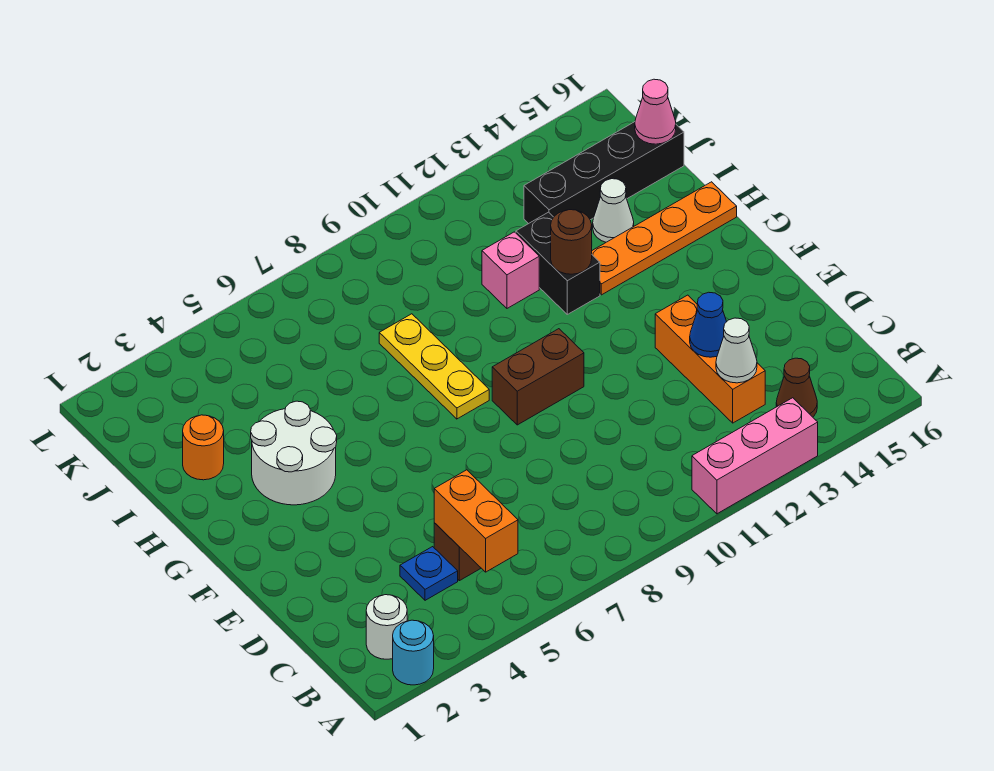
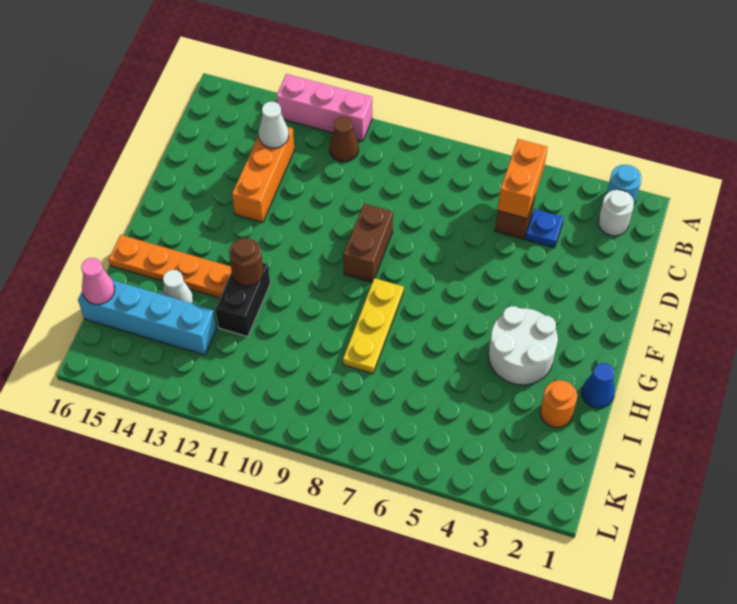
brown 1x1 cone [776,358,817,417] -> brown 1x1 cone moved to [329,117,359,162]
blue 1x1 cone [690,292,726,357] -> blue 1x1 cone moved to [582,363,615,408]
brown 1x2 brick [492,329,584,425] -> brown 1x2 brick turned to [343,204,393,282]
pink 1x1 brick [482,232,539,308] -> none
black 1x4 brick [524,122,684,224] -> cyan 1x4 brick [78,280,216,355]

